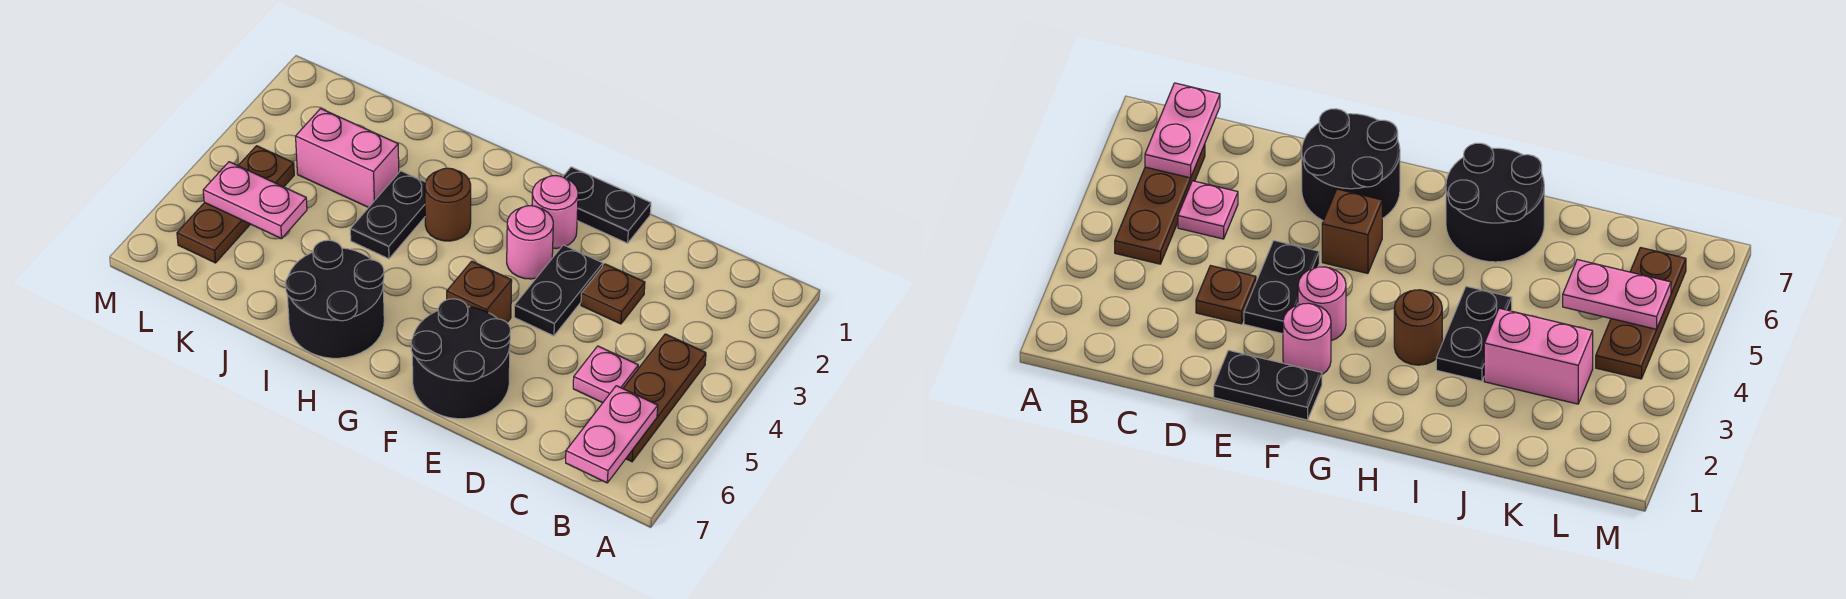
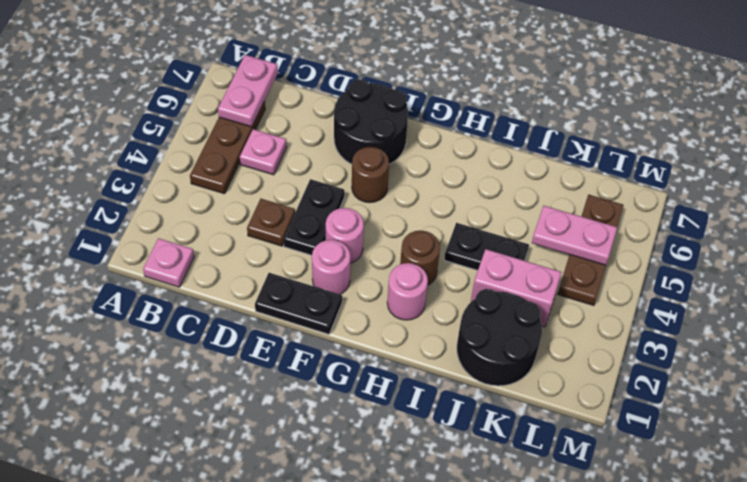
none -> pink 1x1 plate [143,238,194,287]
brown 1x1 brick [447,261,512,322] -> brown 1x1 round brick [352,147,389,203]
none -> pink 1x1 round brick [387,263,428,320]
black 2x2 round brick [286,240,384,358] -> black 2x2 round brick moved to [457,289,542,386]
black 1x2 plate [350,171,425,259] -> black 1x2 plate turned to [444,223,529,270]

